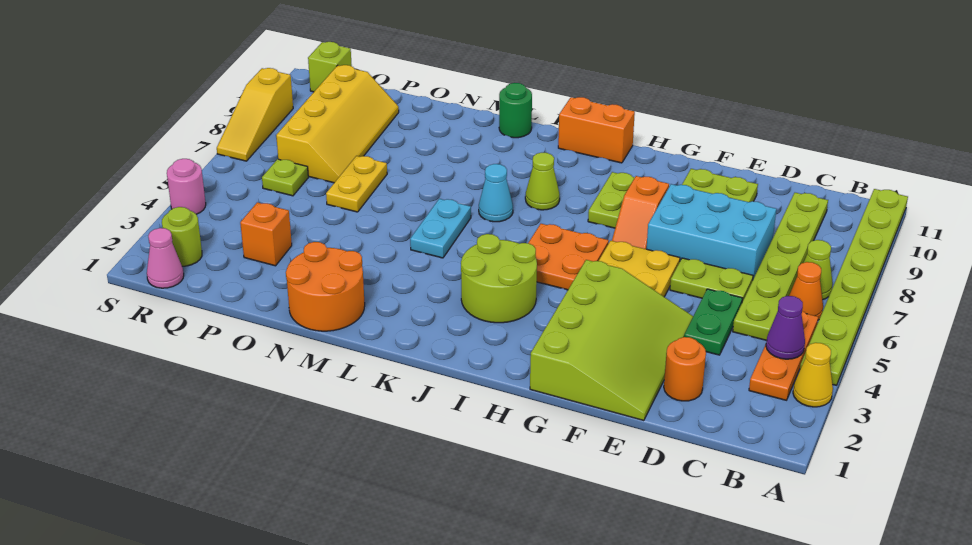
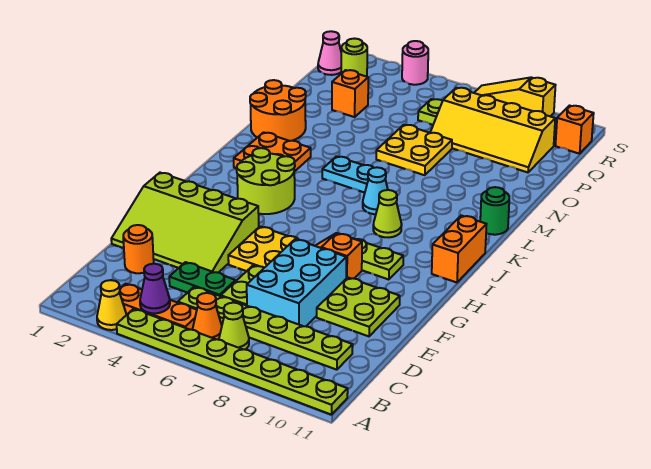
orange 2x2 plate [528,224,609,290] -> orange 2x2 plate moved to [234,132,311,172]
yellow 1x2 plate [326,156,387,212] -> yellow 2x2 plate [376,125,452,175]
lime 1x1 brick [308,42,352,92] -> orange 1x1 brick [555,106,594,154]

